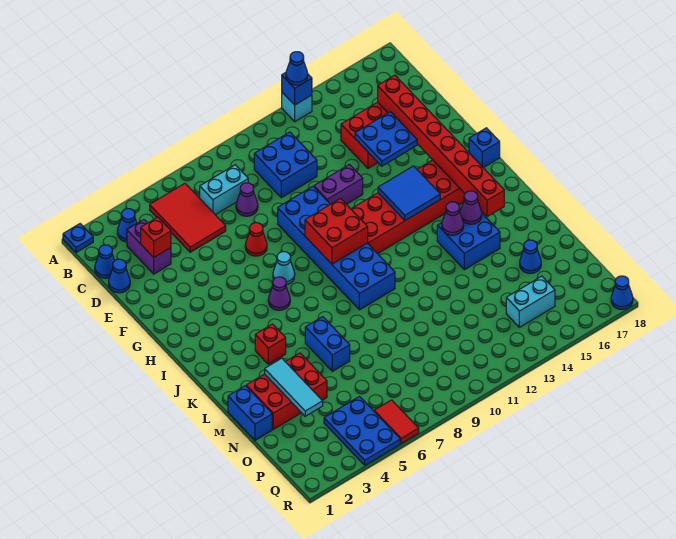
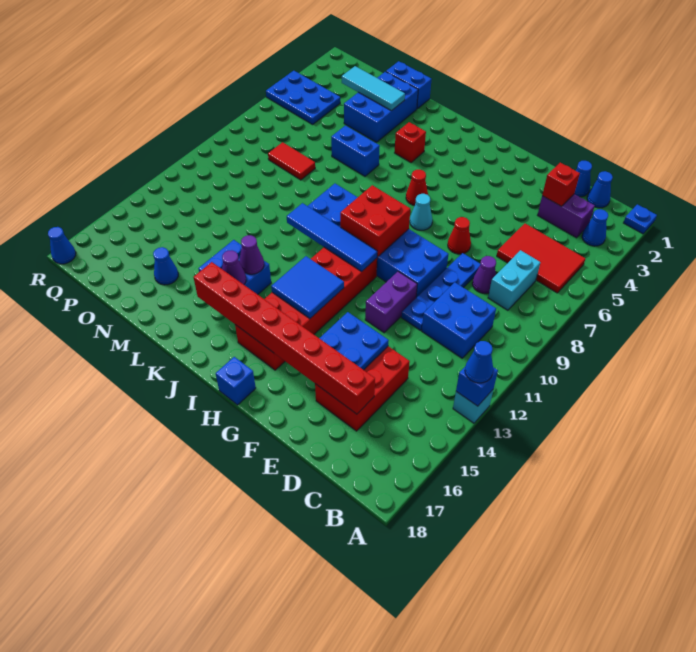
none -> blue 1x4 plate [401,253,480,330]
none -> blue 1x4 tile [287,203,377,272]
purple 1x1 cone [268,277,290,310] -> red 1x1 cone [406,170,428,206]
red 2x3 brick [246,353,327,429] -> blue 2x3 brick [344,72,418,142]
cyan 1x2 brick [506,276,555,327] -> none
red 1x2 tile [374,400,419,444] -> red 1x2 tile moved to [268,142,315,180]

